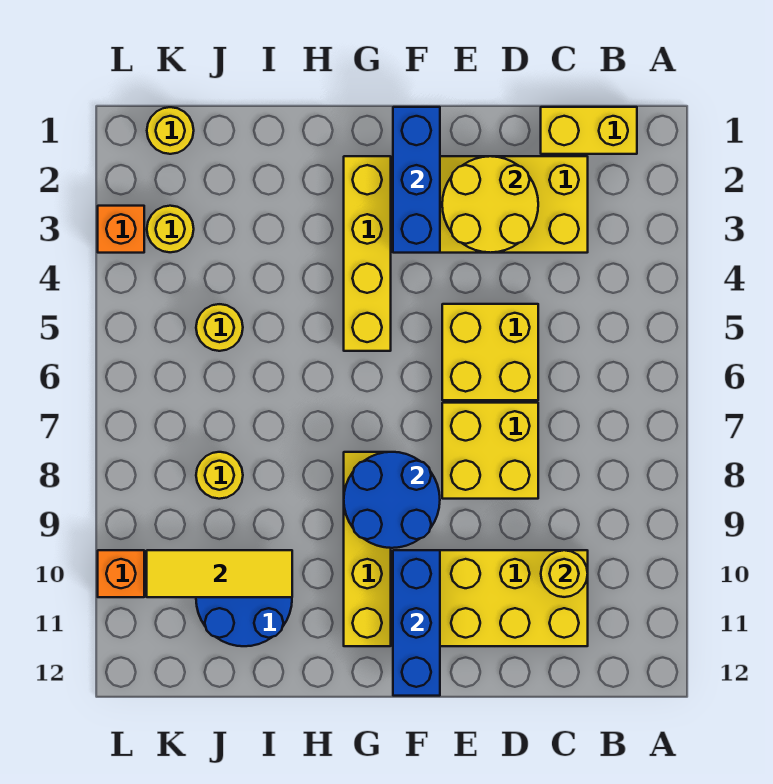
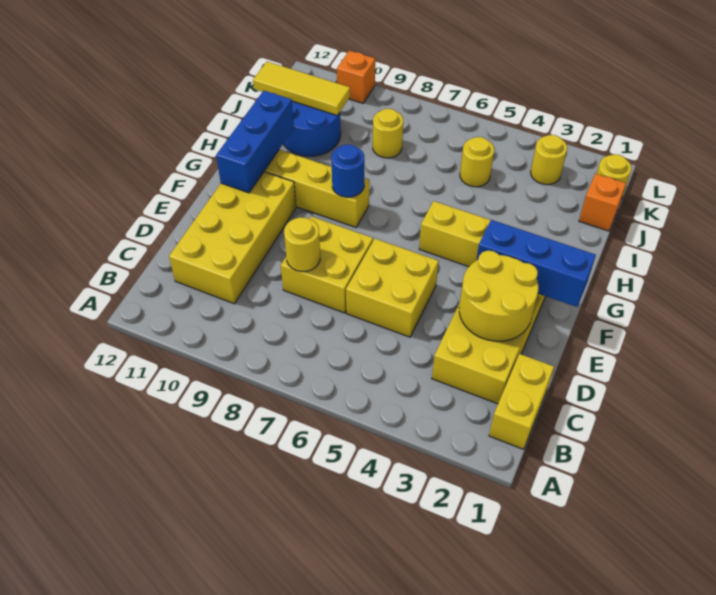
yellow 1x1 round brick [541,550,588,597] -> yellow 1x1 round brick moved to [284,217,320,272]
blue 2x2 round brick [344,452,440,548] -> blue 1x1 round brick [331,144,364,197]
blue 1x3 brick [393,550,440,696] -> blue 1x3 brick turned to [216,91,294,193]
yellow 1x3 tile [147,550,292,597] -> yellow 1x3 tile turned to [253,62,350,115]
orange 1x1 brick [98,206,144,253] -> orange 1x1 brick moved to [579,173,626,231]

